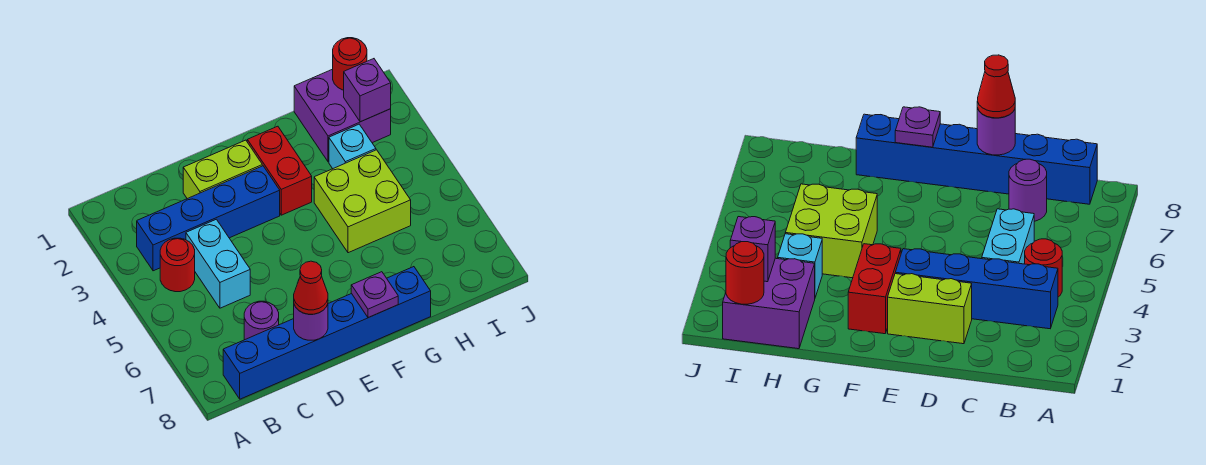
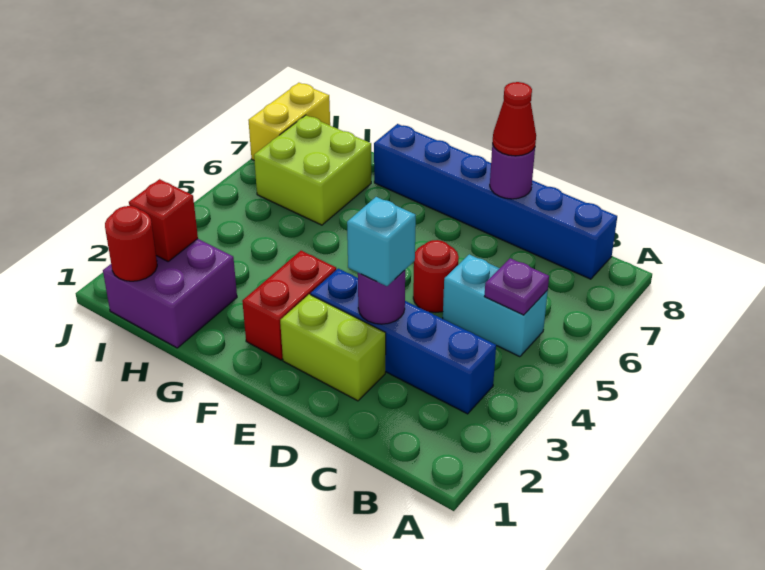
red 1x1 round brick [160,238,195,292] -> red 1x1 round brick moved to [413,240,459,313]
cyan 1x2 brick [186,219,250,308] -> cyan 1x2 brick turned to [443,254,548,357]
purple 1x1 round brick [244,301,279,340] -> purple 1x1 round brick moved to [358,270,405,324]
purple 1x1 plate [351,272,398,318] -> purple 1x1 plate moved to [484,258,549,315]
lime 2x2 brick [314,150,411,253] -> lime 2x2 brick moved to [254,115,371,225]
cyan 1x1 brick [329,124,376,169] -> cyan 1x1 brick moved to [347,197,416,286]
purple 1x1 brick [344,59,391,122] -> red 1x1 brick [129,179,198,261]
none -> yellow 1x2 brick [248,83,330,160]

